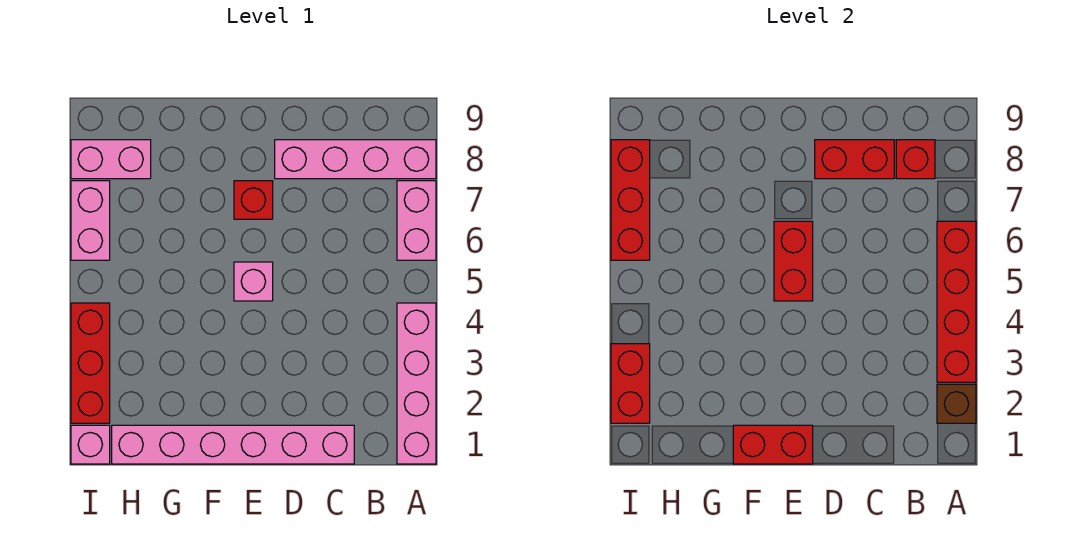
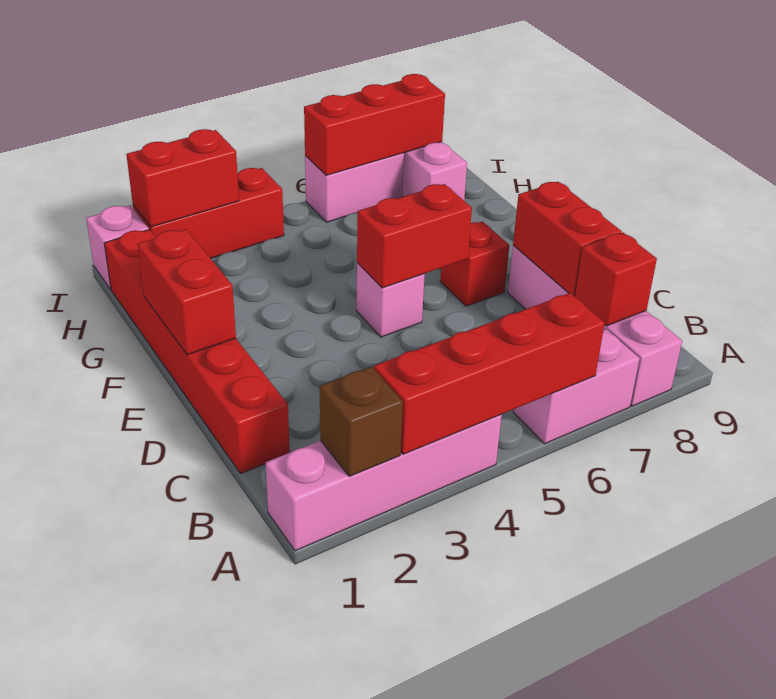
pink 1x6 brick [112,425,354,464] -> red 1x6 brick [104,229,290,474]

